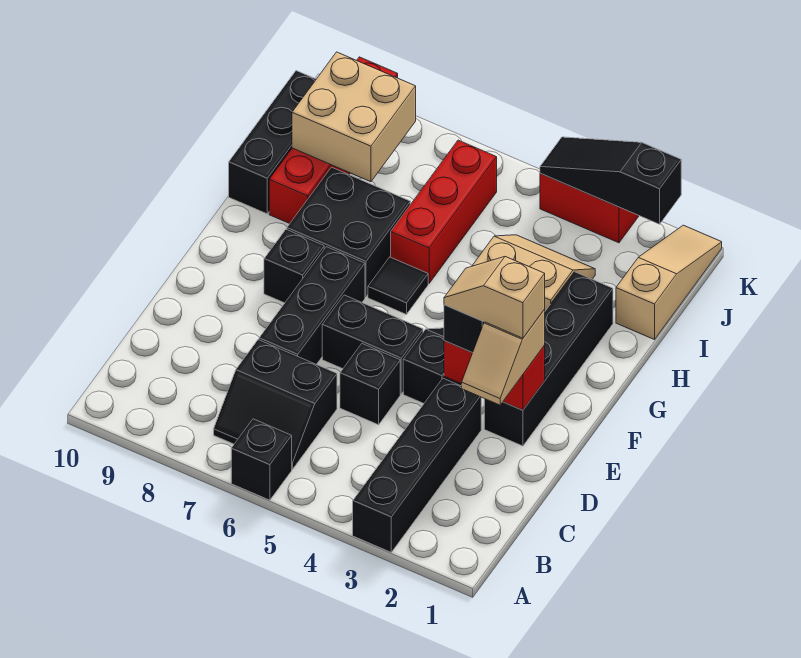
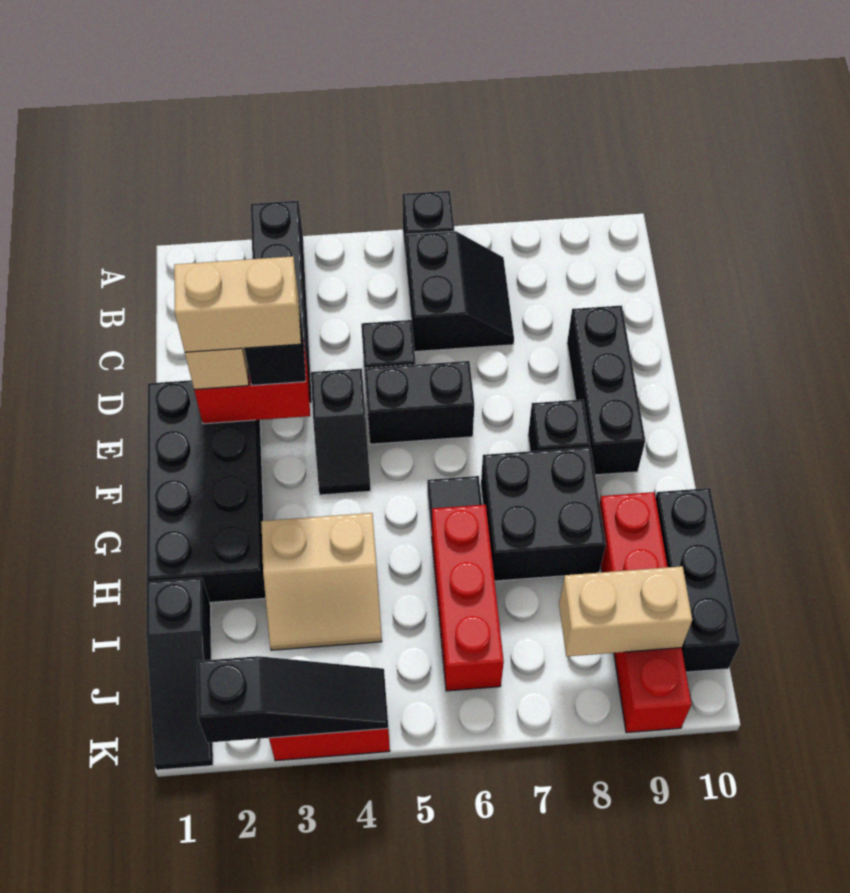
black 2x2 slope [214,340,337,469] -> black 2x2 slope turned to [406,231,514,352]
black 1x3 brick [259,247,365,364] -> black 1x3 brick moved to [567,305,645,475]
black 1x4 brick [484,272,613,446] -> black 2x4 brick [146,380,265,603]
tan 1x2 slope [444,257,545,338] -> tan 1x2 brick [174,256,301,352]
tan 1x3 slope [616,225,722,340] -> black 1x3 slope [146,578,213,770]
tan 2x2 brick [292,52,416,182] -> tan 1x2 brick [559,566,692,657]

